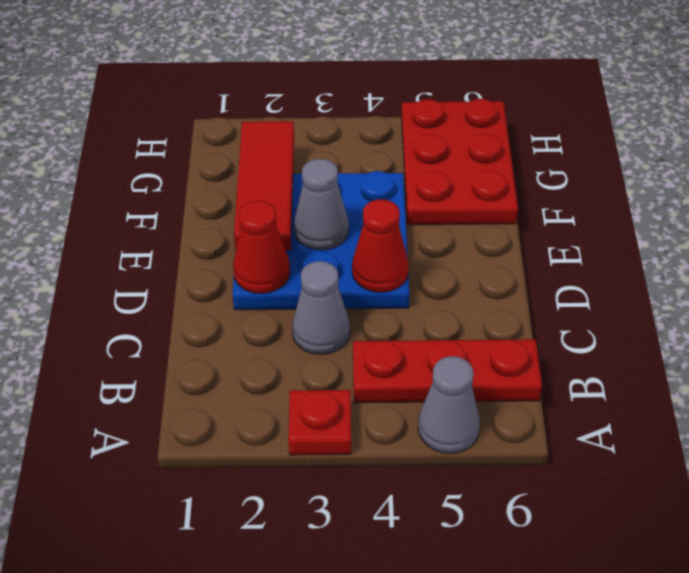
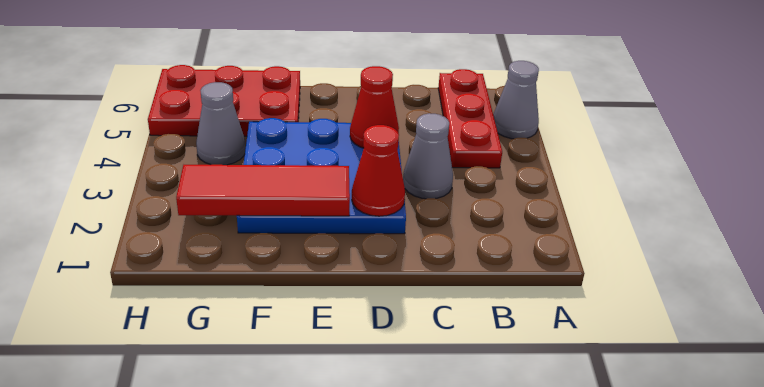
red 1x1 plate [288,390,351,455] -> none
grey 1x1 cone [294,159,349,250] -> grey 1x1 cone moved to [196,82,246,165]

